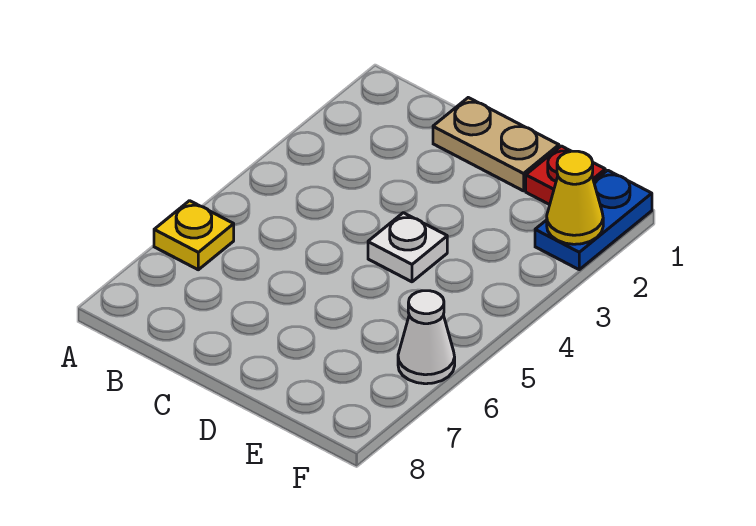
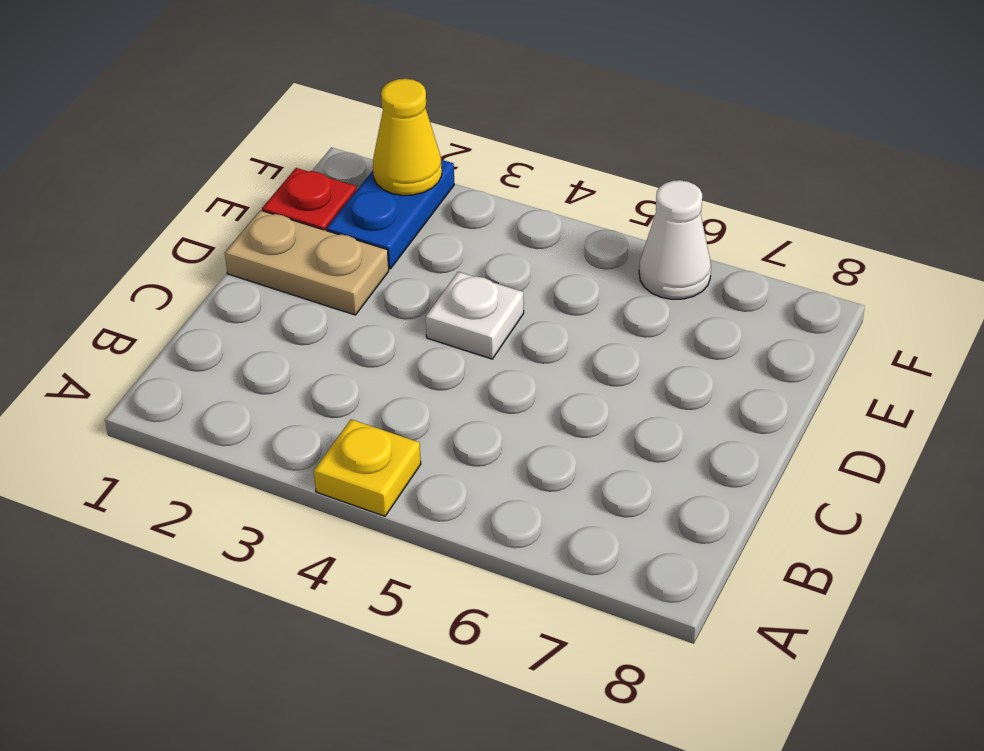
yellow 1x1 plate [154,201,234,270] -> yellow 1x1 plate moved to [314,419,421,516]
tan 1x2 plate [433,98,559,191] -> tan 1x2 plate turned to [225,210,389,315]
blue 1x2 plate [535,170,652,270] -> blue 1x2 plate turned to [326,160,454,269]

